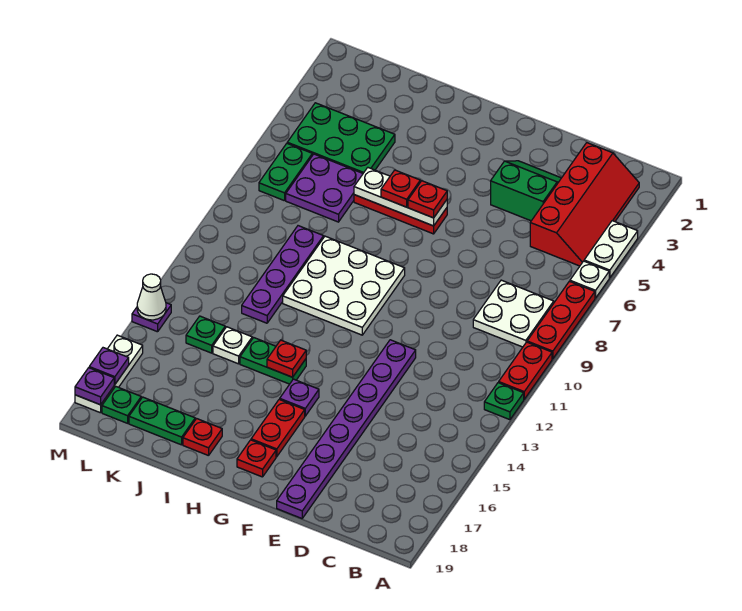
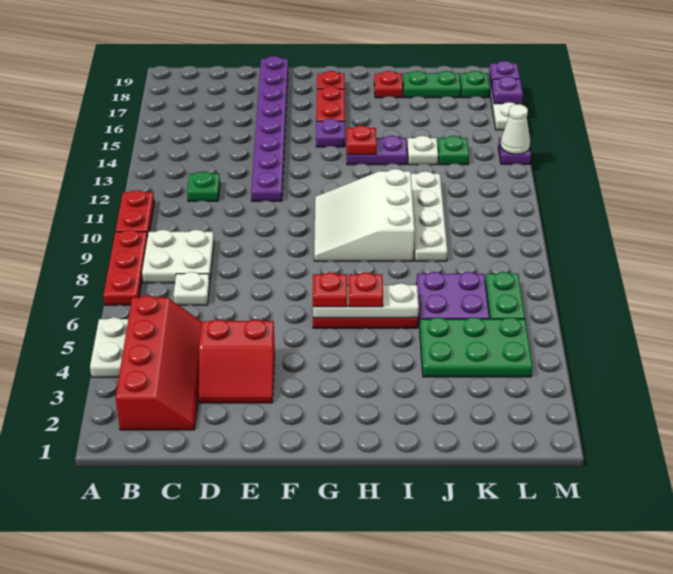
white 1x1 plate [570,261,609,298] -> white 1x1 plate moved to [173,272,210,305]
green 1x1 plate [484,383,524,420] -> green 1x1 plate moved to [187,171,220,201]
red 2x4 slope [530,143,639,266] -> red 2x4 slope turned to [116,296,202,430]
green 2x2 slope [491,161,561,221] -> red 2x2 slope [199,320,275,403]
white 3x3 plate [283,236,405,335] -> white 3x3 slope [314,169,415,261]
green 1x2 plate [240,338,306,384] -> purple 1x2 plate [347,136,407,165]
purple 1x4 plate [242,226,324,323] -> white 1x4 plate [411,171,447,261]

